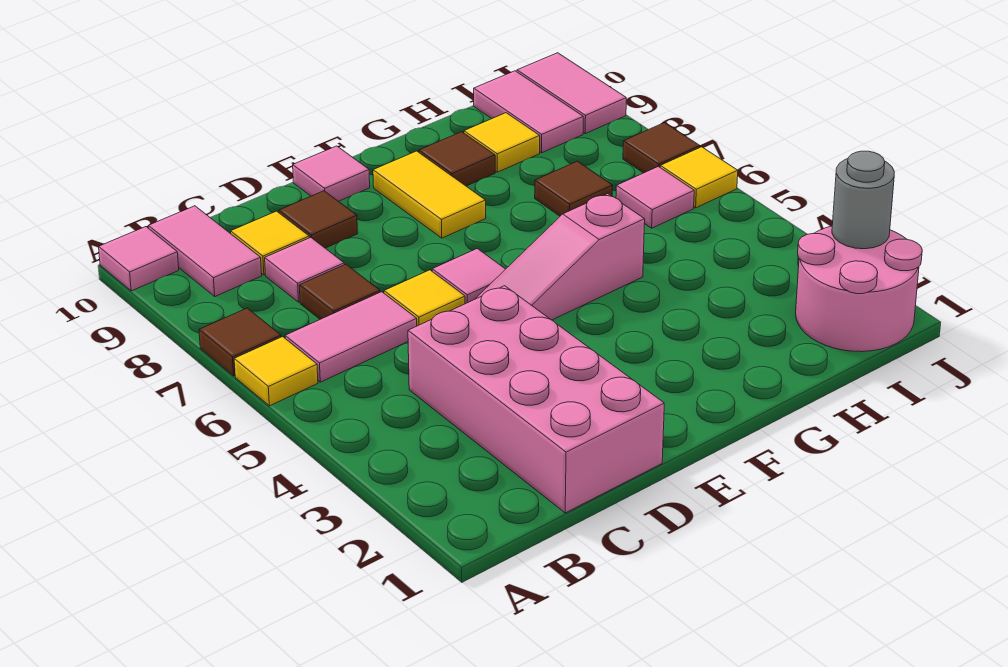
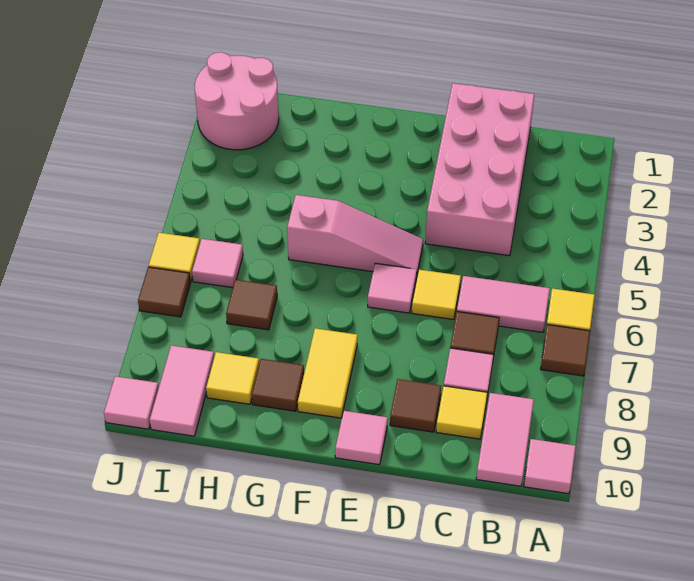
grey 1x1 round brick [832,151,894,249] -> none
pink 1x2 tile [517,53,626,134] -> pink 1x1 tile [104,376,159,429]

